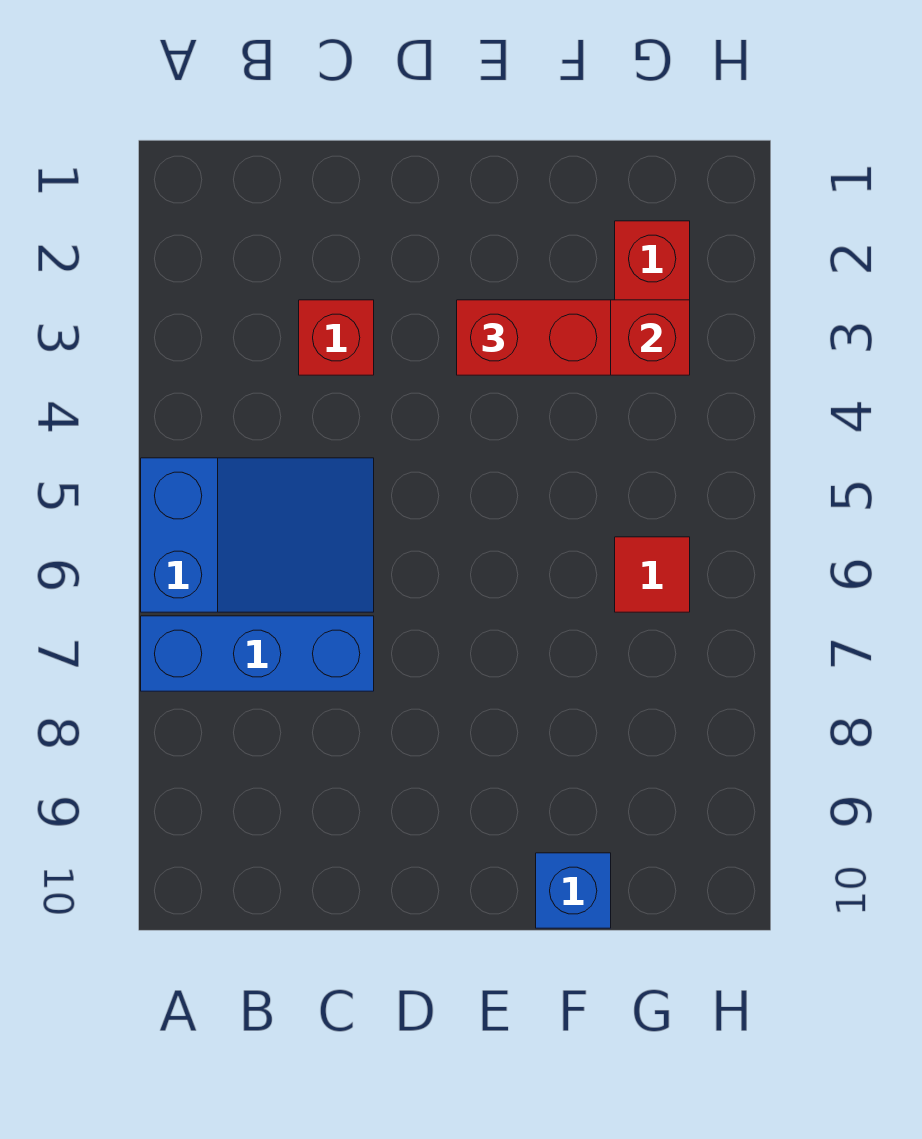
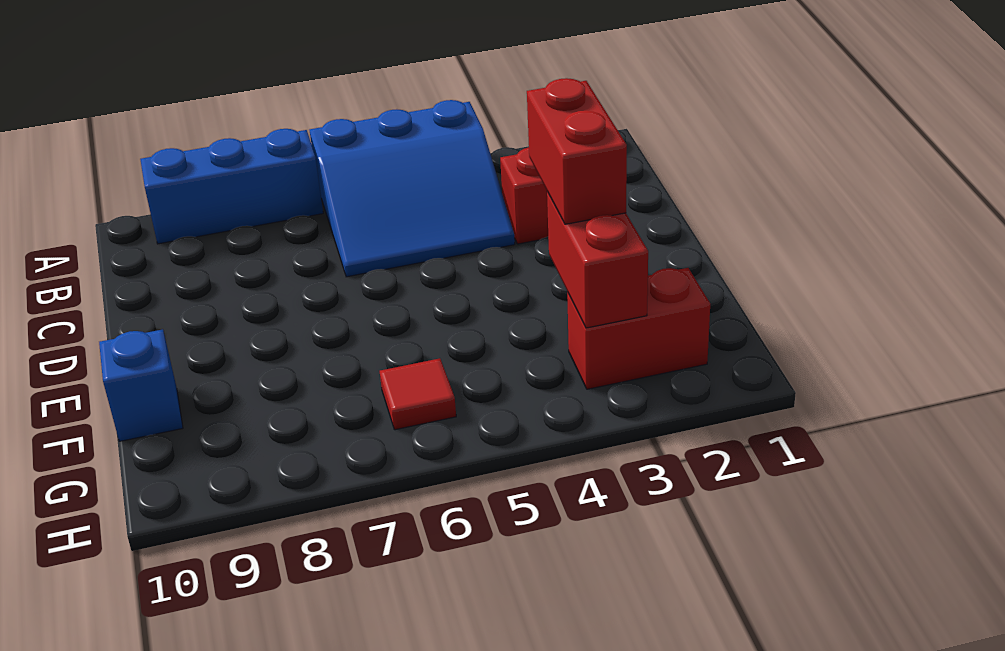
blue 2x3 slope [141,458,374,612] -> blue 3x3 slope [310,100,515,277]
blue 1x3 brick [141,616,374,691] -> blue 1x3 brick turned to [140,129,323,244]

